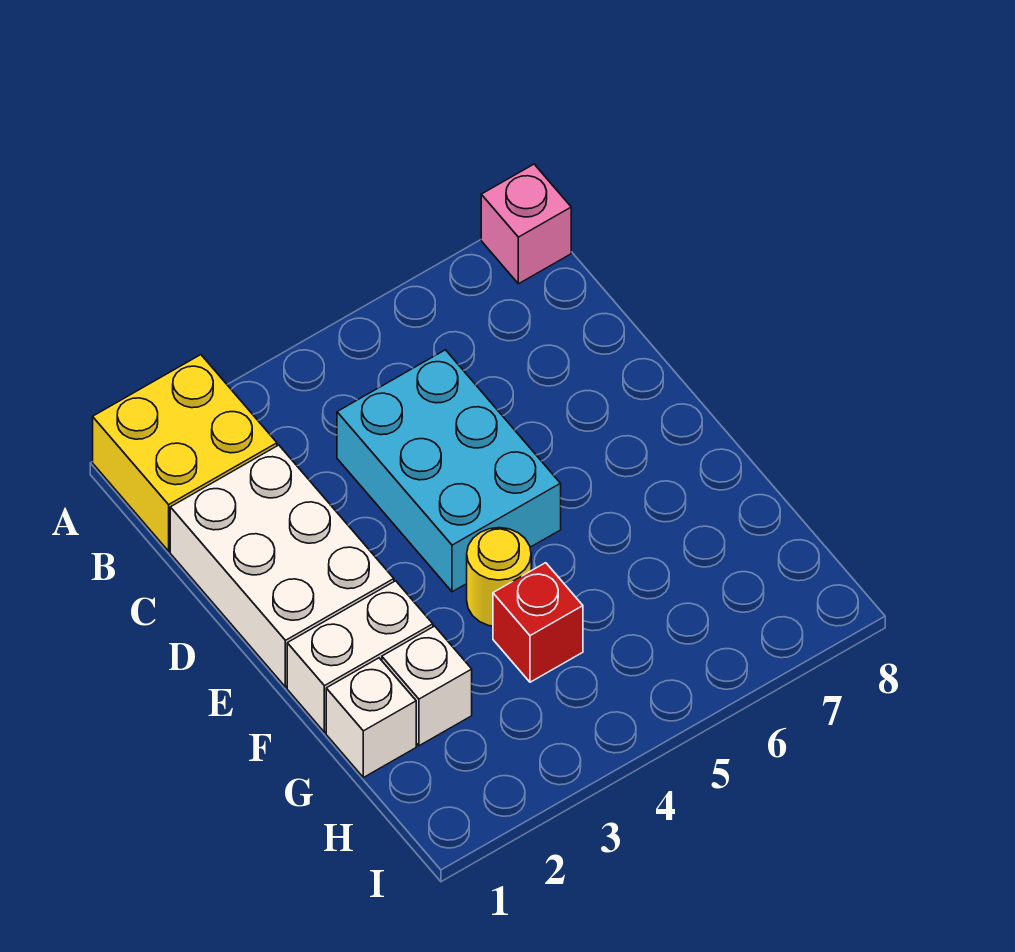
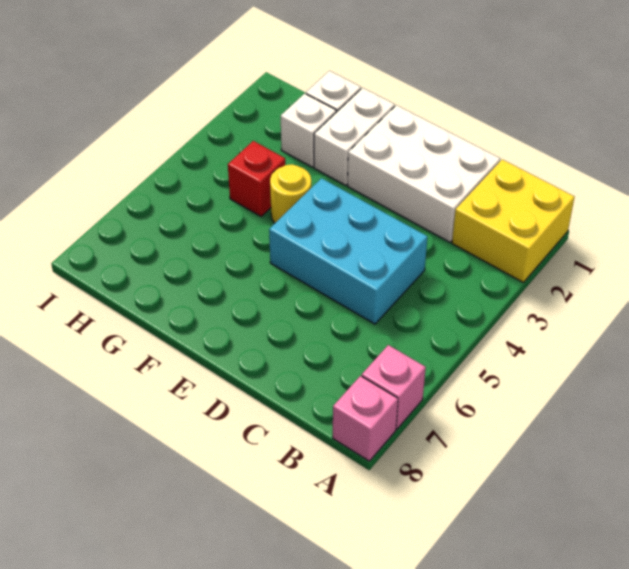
none -> pink 1x1 brick [362,345,426,429]

